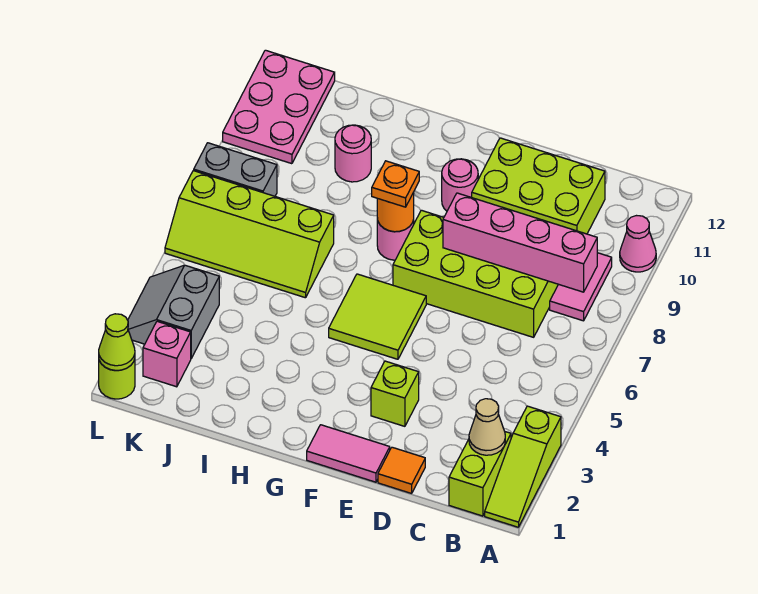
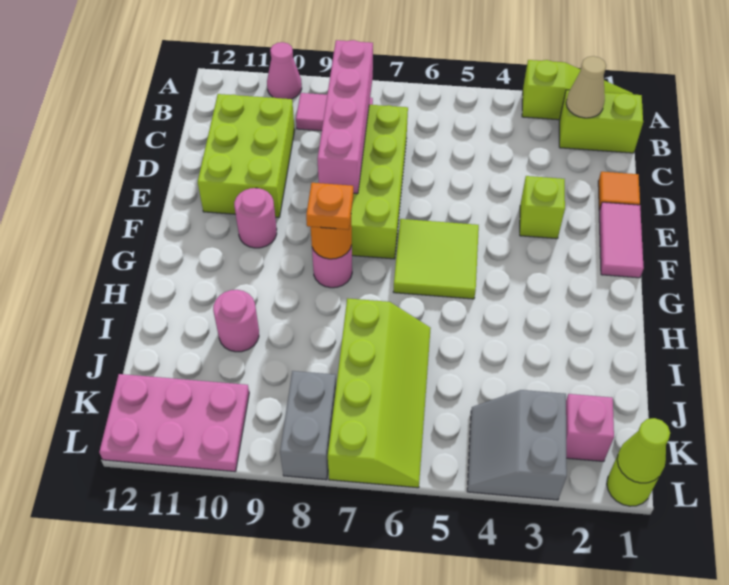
grey 2x2 slope [128,265,219,358] -> grey 2x2 slope turned to [467,390,567,500]

